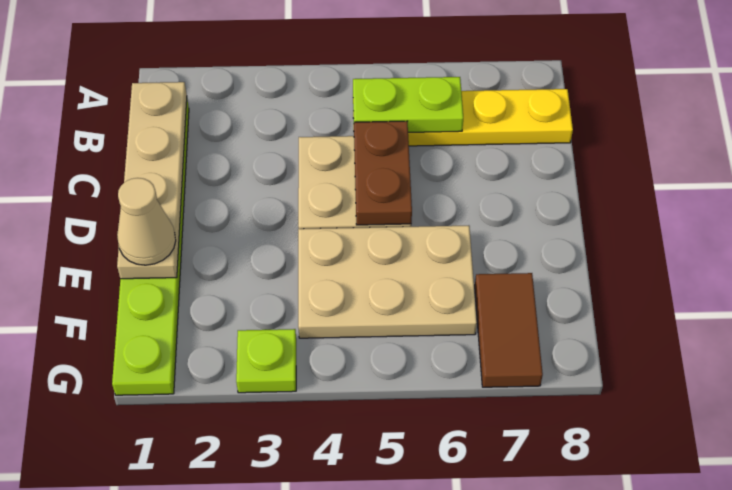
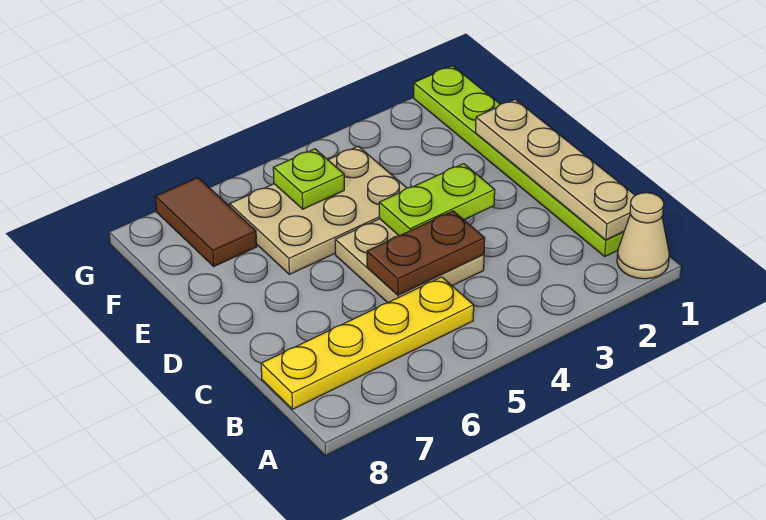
lime 1x2 plate [353,77,463,132] -> lime 1x2 plate moved to [379,164,495,236]
brown 1x2 plate [354,121,412,225] -> brown 1x2 plate turned to [367,211,485,295]
tan 1x1 cone [117,178,176,265] -> tan 1x1 cone moved to [617,193,669,279]
lime 1x1 plate [236,329,296,393] -> lime 1x1 plate moved to [273,149,344,209]

